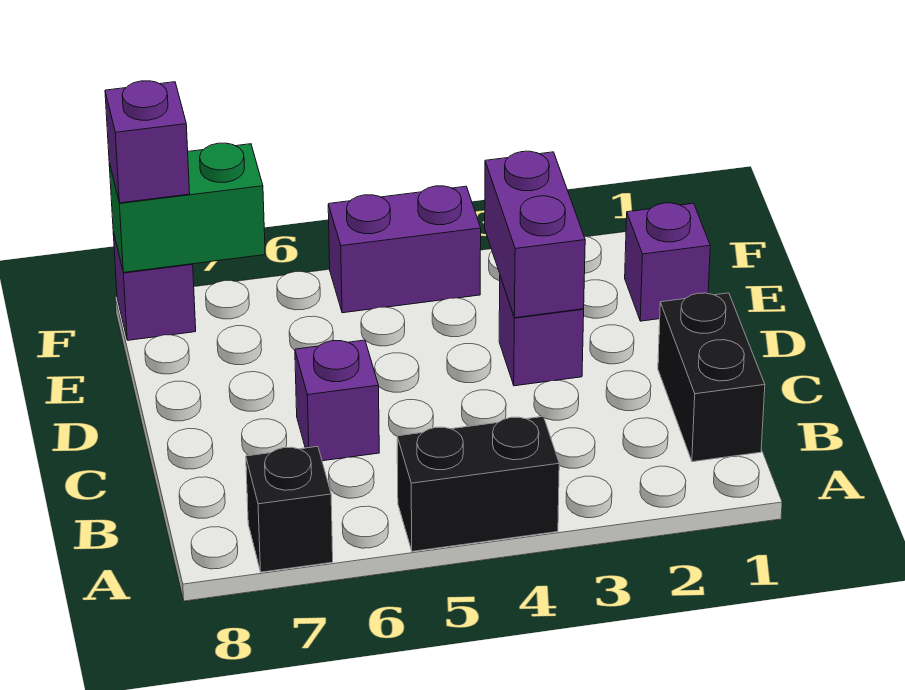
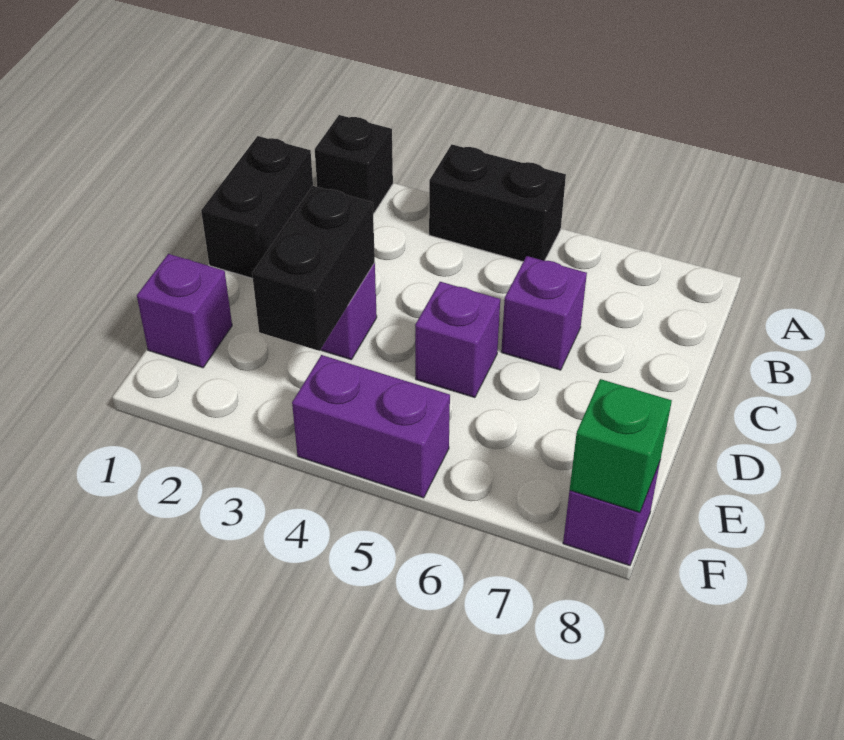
black 1x1 brick [246,446,333,572] -> black 1x1 brick moved to [315,115,393,214]
purple 1x2 brick [485,151,585,318] -> black 1x2 brick [252,186,375,351]
green 1x2 brick [109,143,265,273] -> green 1x1 brick [570,379,672,513]
purple 1x1 brick [105,81,190,203] -> purple 1x1 brick moved to [415,282,500,398]

